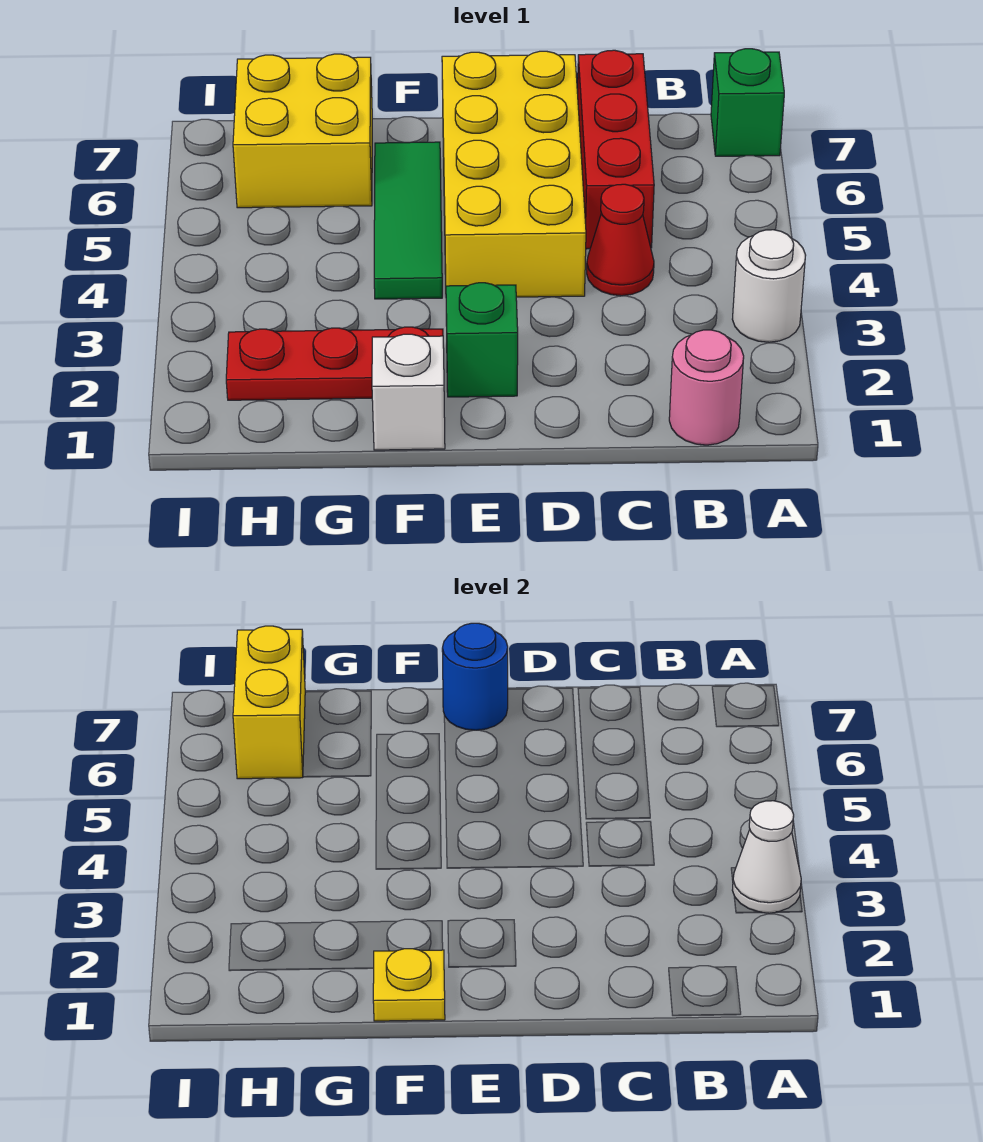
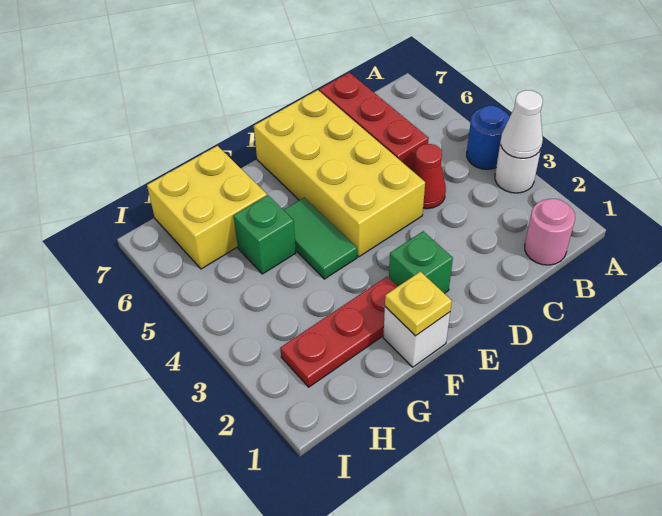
green 1x1 brick [711,49,784,156] -> green 1x1 brick moved to [233,195,296,274]
blue 1x1 round brick [442,623,508,730] -> blue 1x1 round brick moved to [467,106,510,169]
green 1x3 tile [374,142,442,299] -> green 1x2 tile [284,198,357,279]
yellow 1x2 brick [233,626,305,779] -> none

